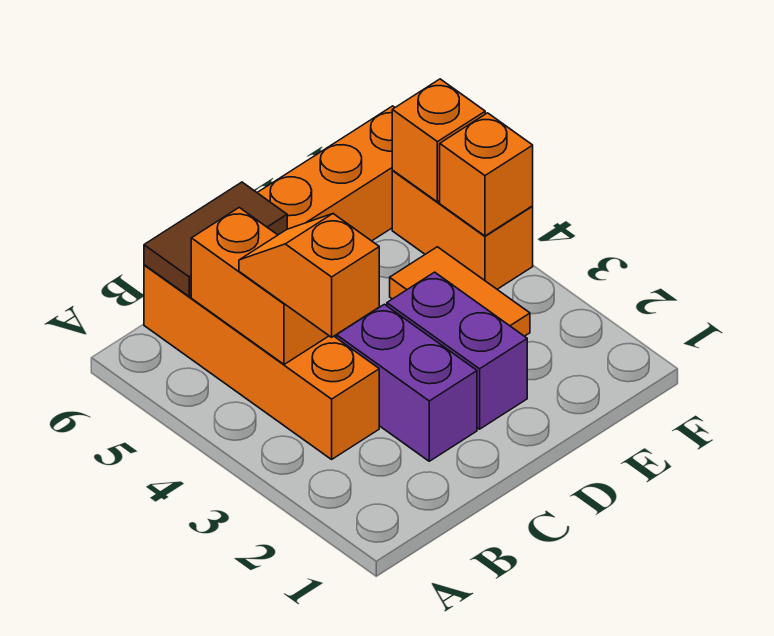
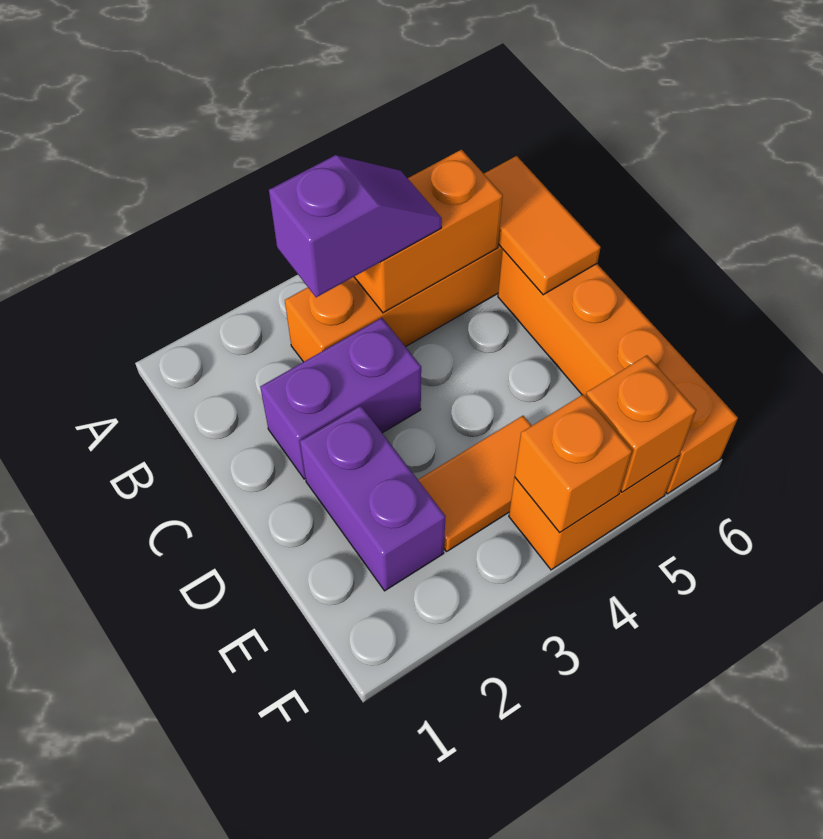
orange 1x2 slope [239,214,379,337] -> purple 1x2 slope [269,155,442,297]
brown 1x2 tile [144,182,287,296] -> orange 1x2 tile [484,156,601,295]
purple 1x2 brick [387,272,527,429] -> purple 1x2 brick turned to [300,406,446,591]

